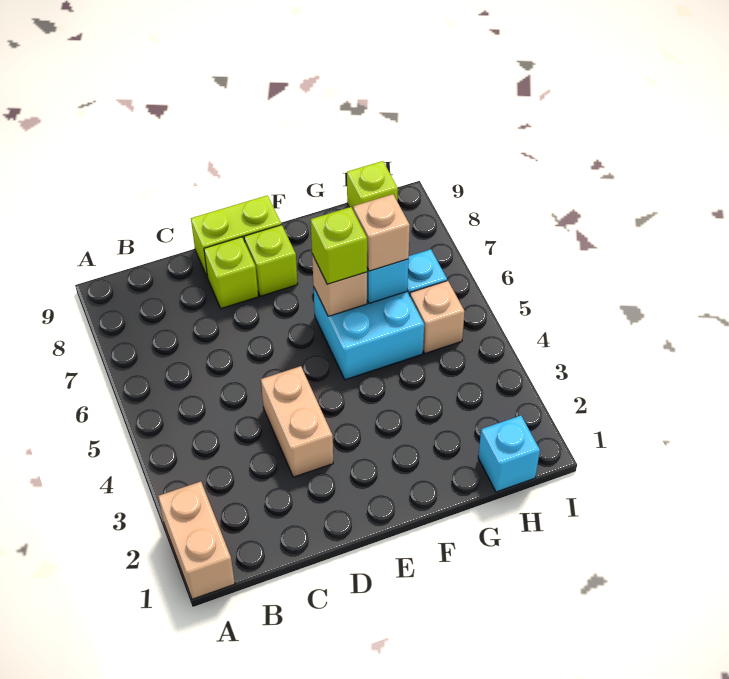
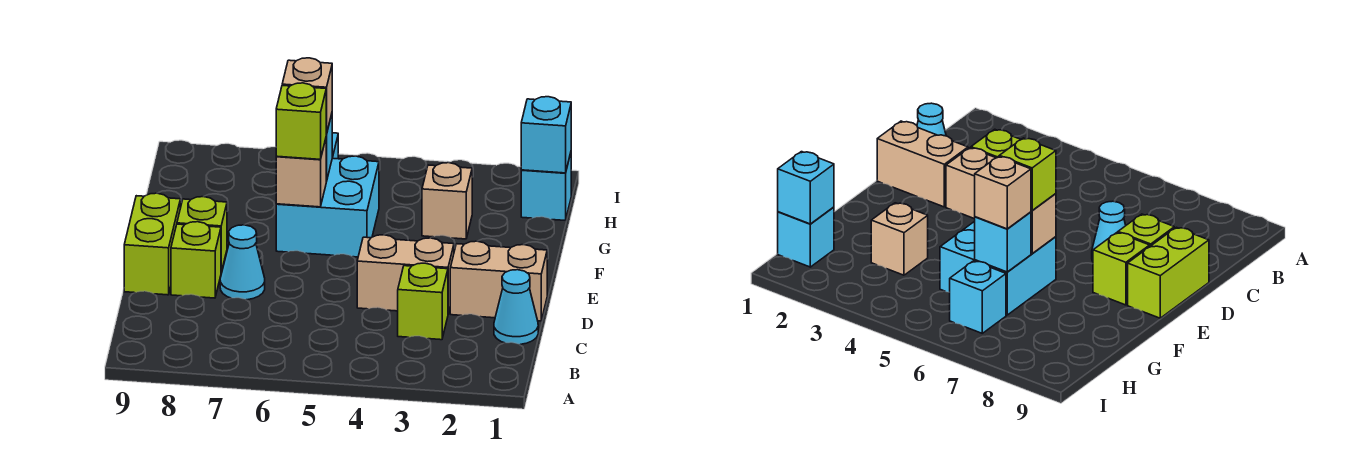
tan 1x2 brick [158,482,235,599] -> tan 1x2 brick moved to [450,241,547,321]
none -> cyan 1x1 cone [494,270,538,344]
none -> cyan 1x1 cone [220,225,265,300]
none -> cyan 1x1 brick [521,97,571,173]
tan 1x1 brick [410,281,465,353] -> tan 1x1 brick moved to [422,163,472,239]
lime 1x1 brick [347,161,398,209] -> lime 1x1 brick moved to [398,263,448,340]

